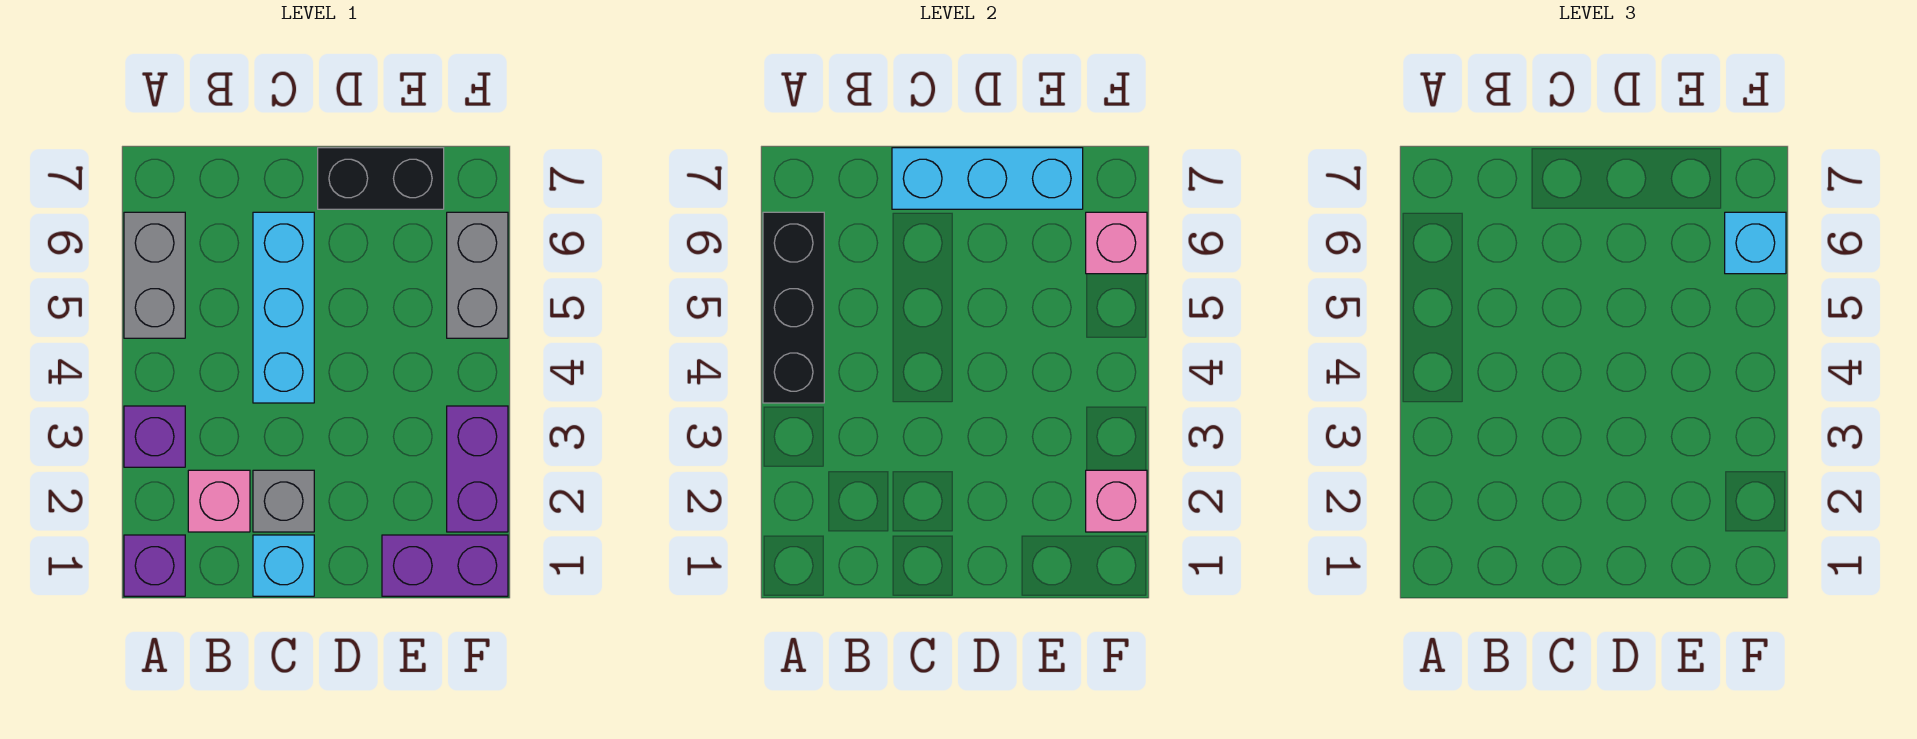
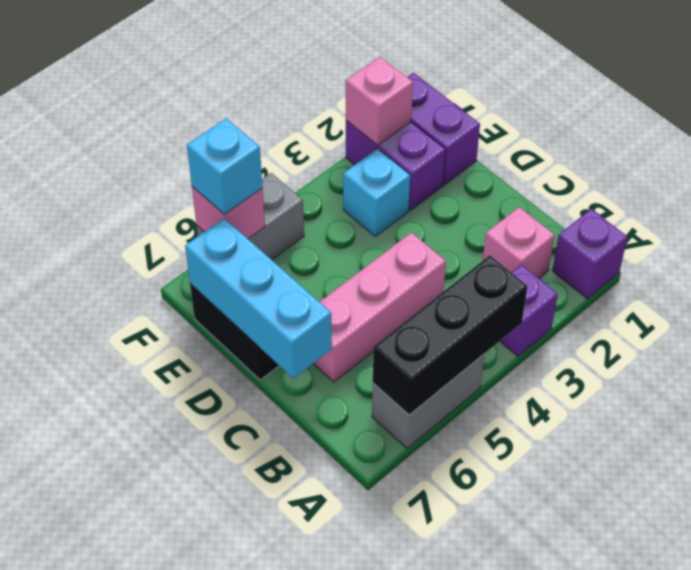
cyan 1x1 brick [253,535,314,596] -> cyan 1x1 brick moved to [343,149,410,236]
grey 1x1 brick [253,470,314,532] -> none
cyan 1x3 brick [253,212,314,403] -> pink 1x3 brick [313,232,446,382]
purple 1x2 brick [447,406,508,532] -> purple 1x2 brick turned to [346,120,446,210]

